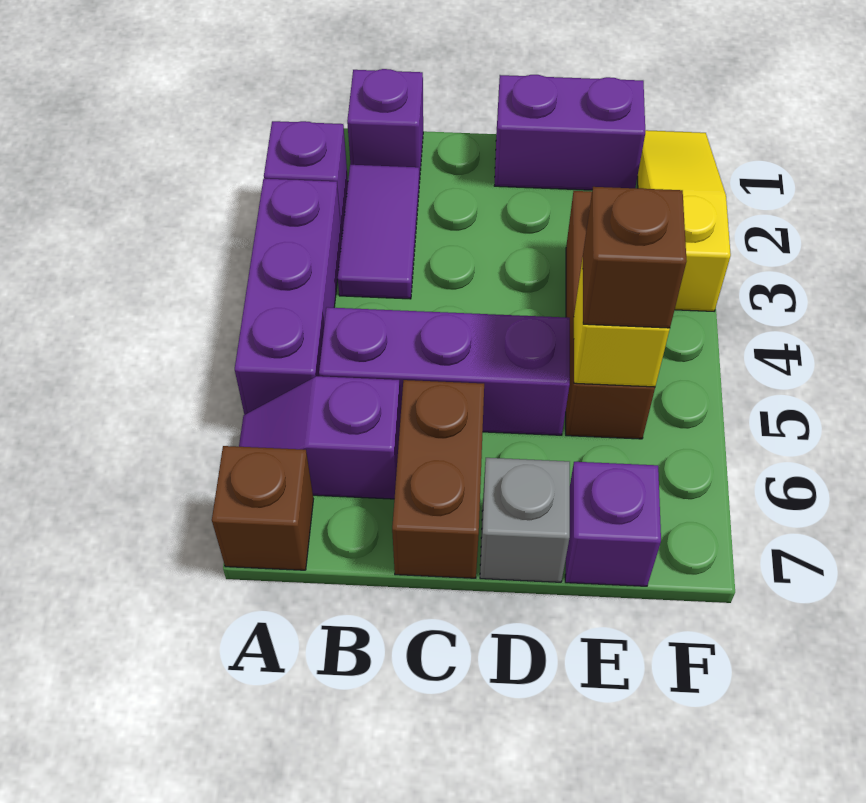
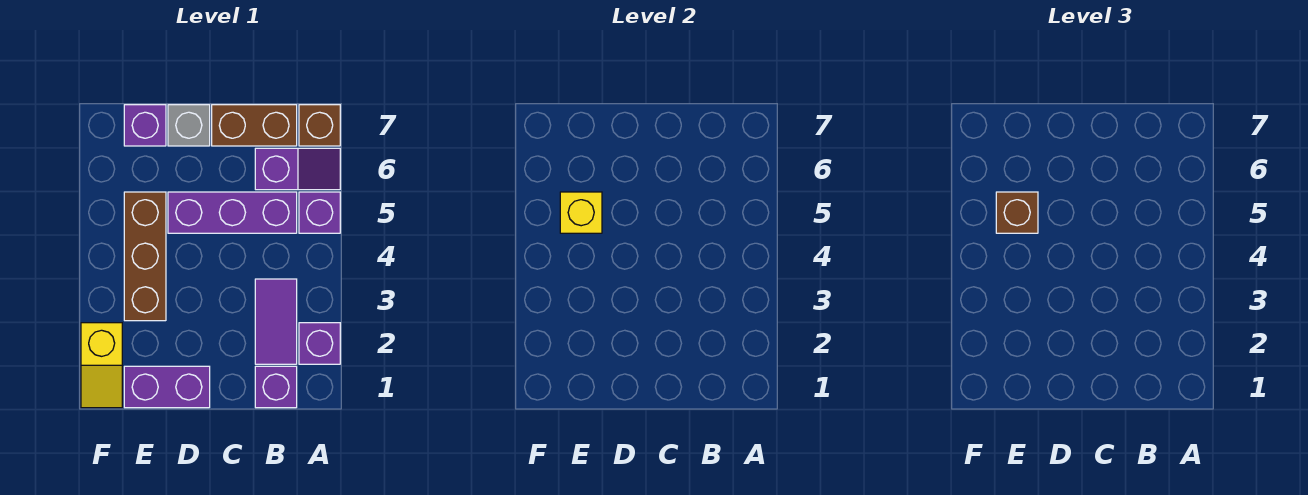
purple 1x3 brick [235,179,342,415] -> purple 1x1 brick [299,192,340,233]
brown 1x2 brick [392,380,484,578] -> brown 1x2 brick turned to [212,105,297,146]
yellow 1x3 slope [638,130,731,311] -> yellow 1x2 slope [81,323,122,408]

